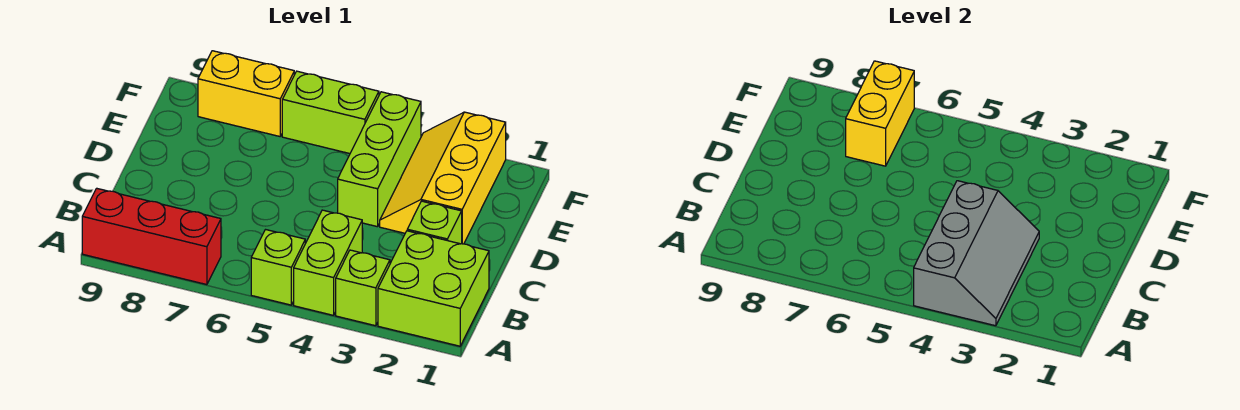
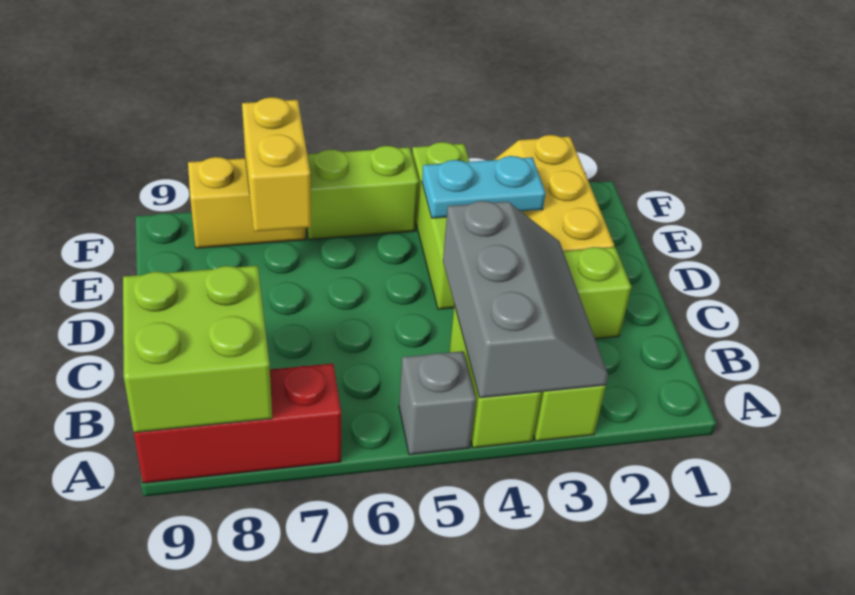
lime 2x2 brick [378,231,489,346] -> lime 2x2 brick moved to [123,266,272,433]
lime 1x1 brick [251,230,305,305] -> grey 1x1 brick [399,351,476,455]
none -> cyan 1x2 plate [422,156,546,218]

